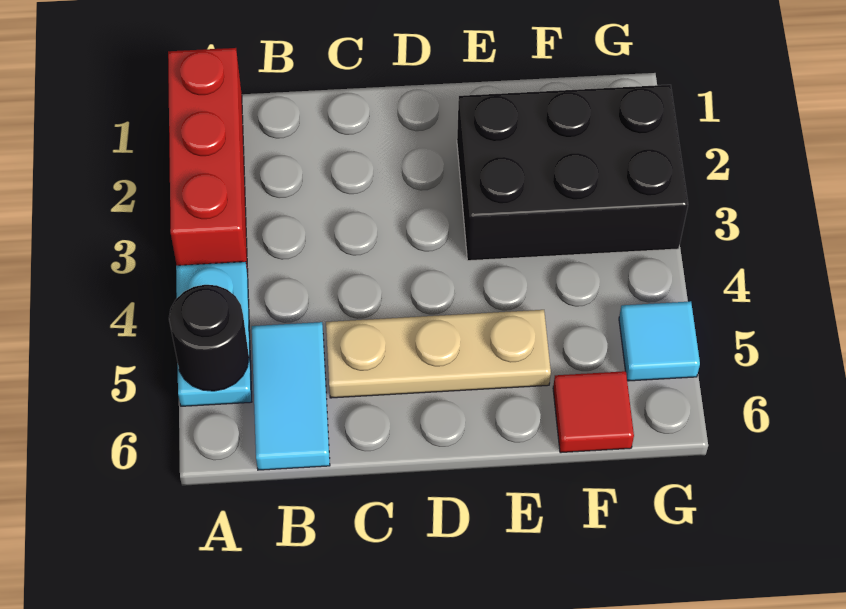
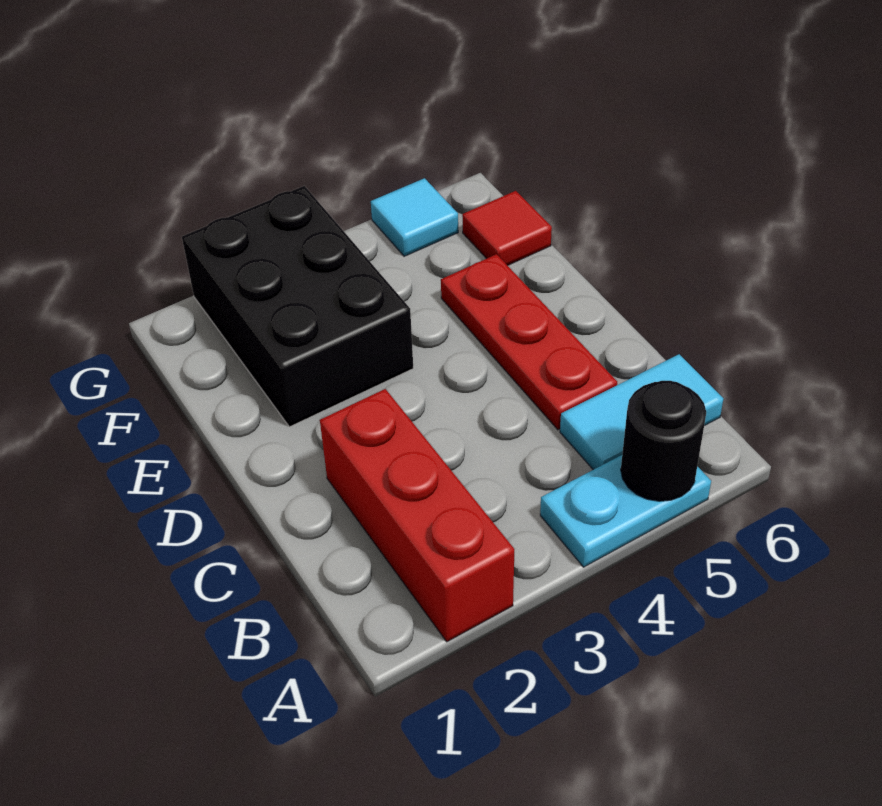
red 1x3 brick [168,48,248,271] -> red 1x3 brick turned to [320,389,514,642]
tan 1x3 plate [326,310,551,398] -> red 1x3 plate [441,254,617,430]

